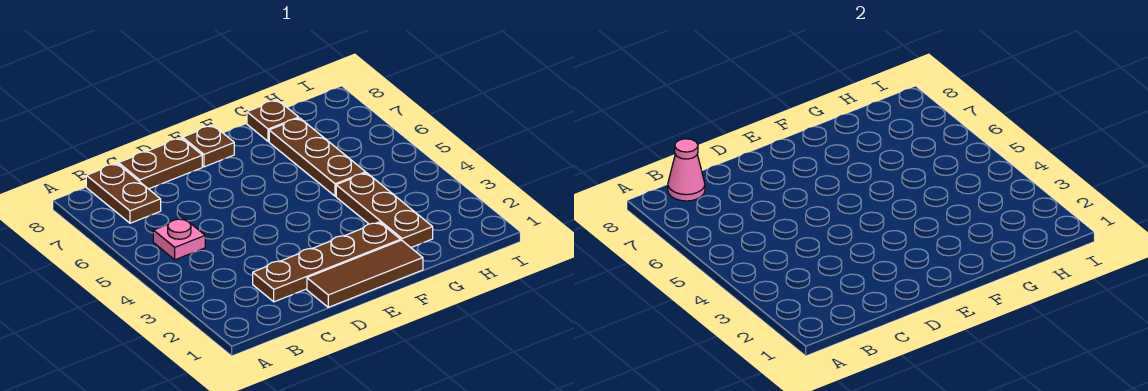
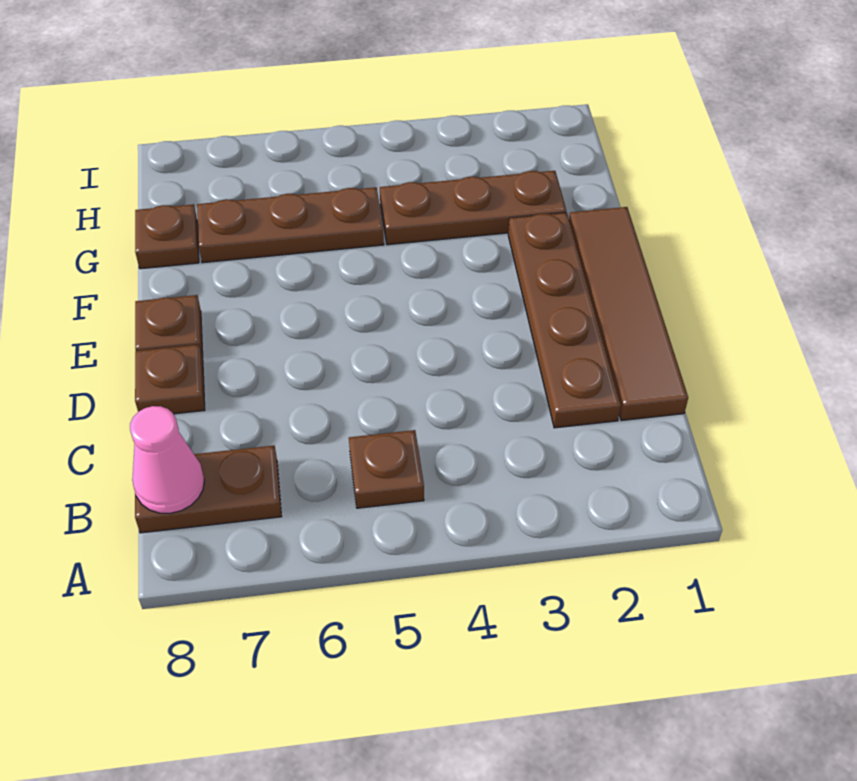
pink 1x1 plate [153,218,205,260] -> brown 1x1 plate [349,430,424,508]
brown 1x2 plate [119,138,202,189] -> brown 1x1 plate [135,345,205,414]
brown 1x3 tile [307,240,423,307] -> brown 1x4 tile [569,207,688,421]

